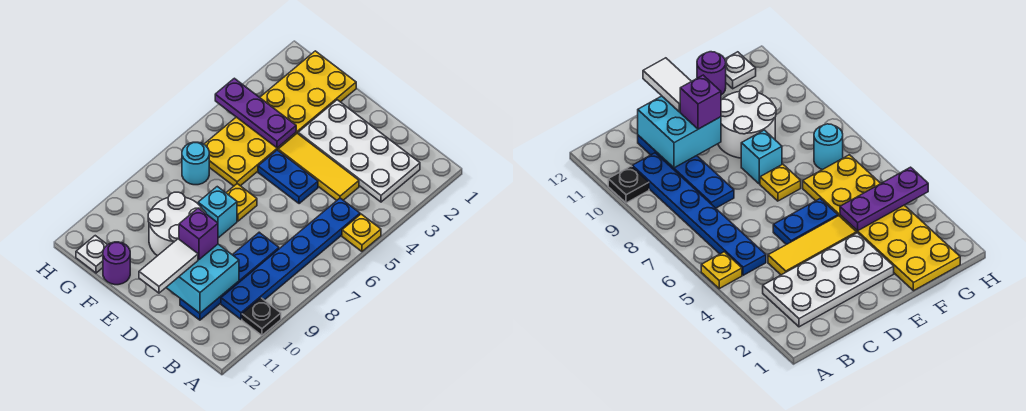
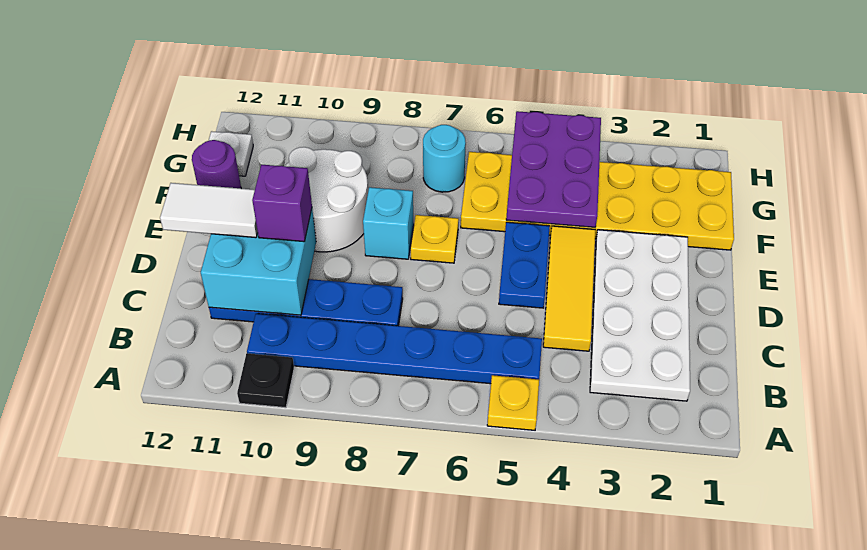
purple 1x3 plate [215,78,296,148] -> purple 2x3 plate [506,111,601,227]

